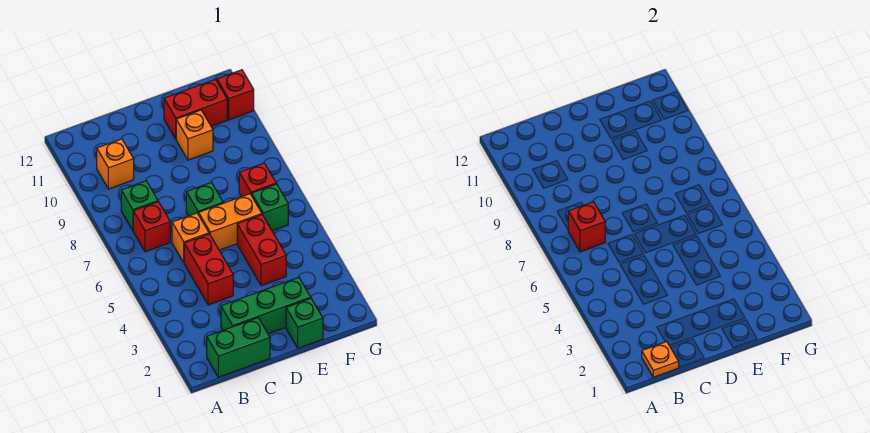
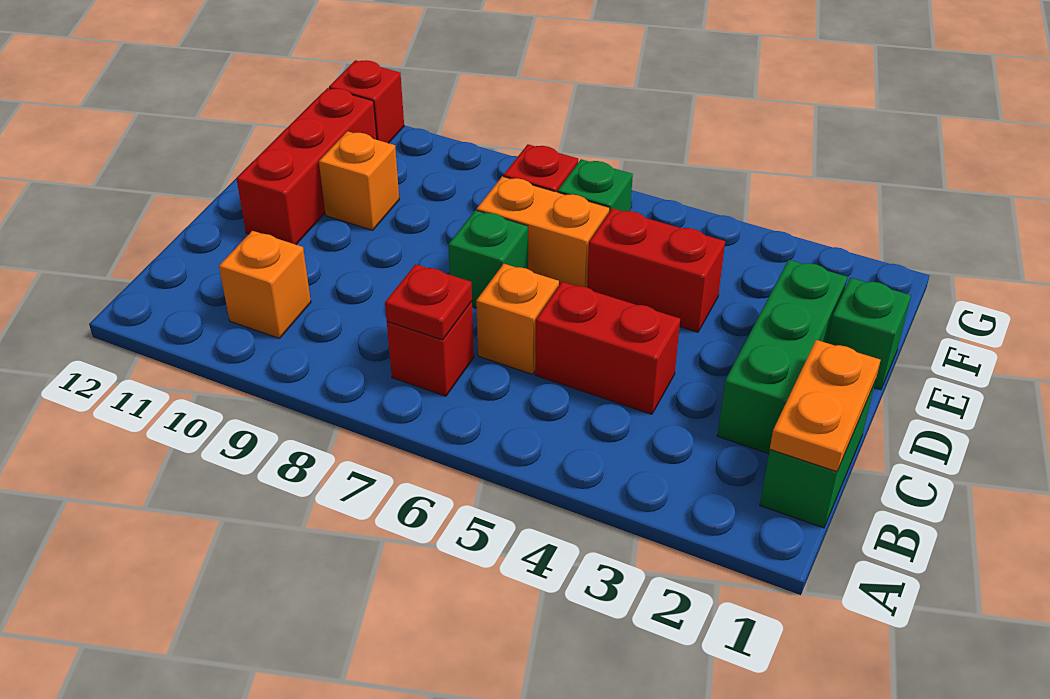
orange 1x1 plate [642,342,679,377] -> orange 1x2 plate [770,340,880,472]
red 1x1 brick [568,202,605,252] -> red 1x1 plate [385,264,472,340]
green 1x1 brick [121,181,158,230] -> none
orange 1x2 brick [199,194,262,250] -> orange 1x2 brick turned to [477,176,609,287]
red 1x2 brick [164,80,227,139] -> red 1x3 brick [236,88,377,245]

